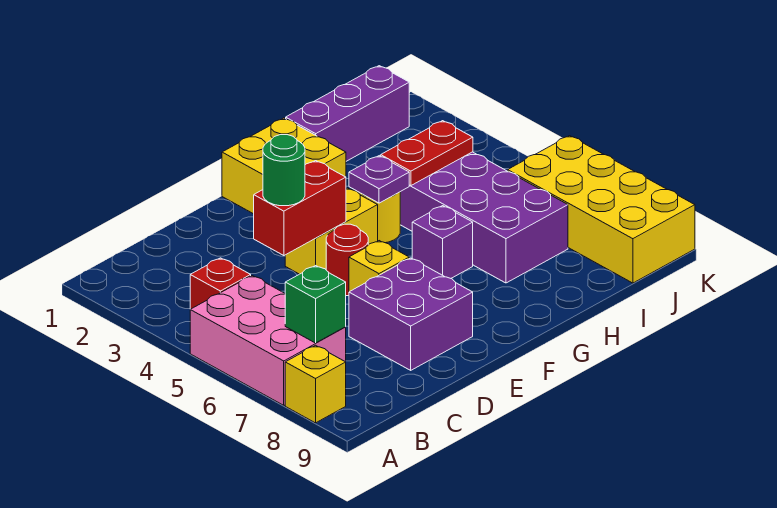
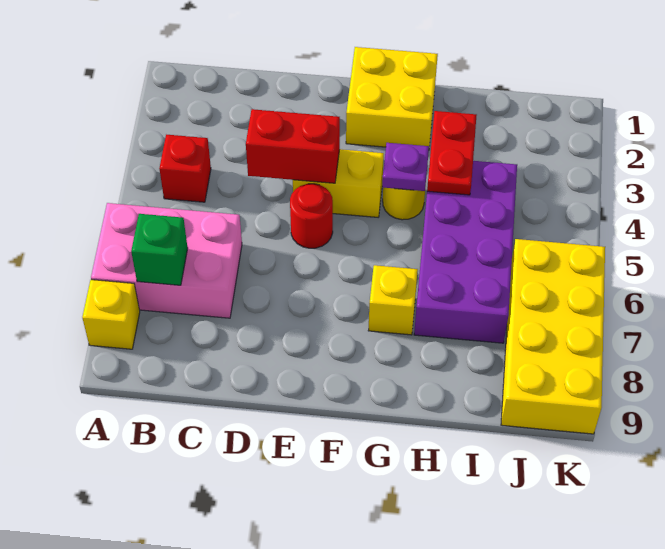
pink 2x3 brick [190,276,346,405] -> pink 2x3 brick turned to [91,203,242,318]
green 1x1 round brick [263,135,305,206] -> none
purple 2x2 brick [349,258,473,370] -> none
yellow 1x1 brick [349,241,409,292] -> yellow 1x1 brick moved to [368,265,418,335]
purple 1x1 brick [412,206,473,278] -> none
purple 1x3 brick [286,66,409,161] -> none
red 1x2 plate [381,121,473,186] -> red 1x2 plate turned to [427,111,477,195]

